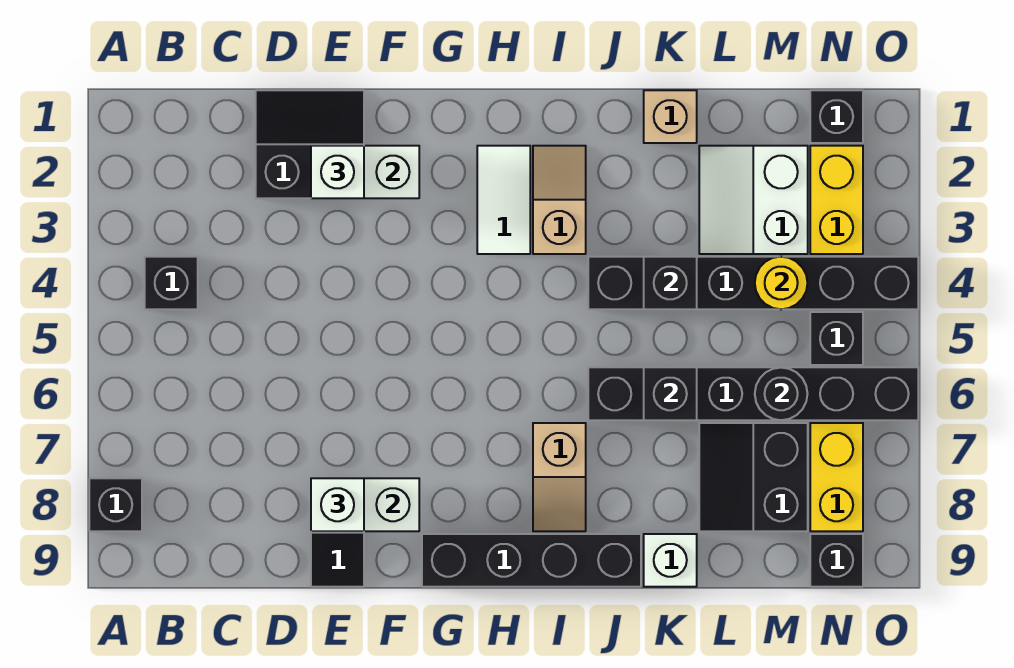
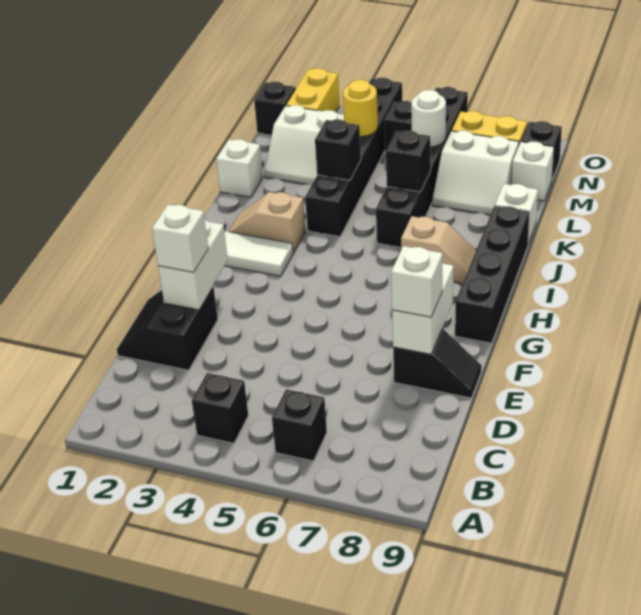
black 1x1 brick [89,478,142,531] -> black 1x1 brick moved to [272,389,327,461]
tan 1x1 brick [644,90,697,143] -> white 1x1 brick [216,139,263,197]
black 2x2 slope [699,423,808,531] -> white 2x2 slope [433,131,519,215]
black 1x1 round brick [755,368,807,420] -> white 1x1 round brick [411,90,446,147]
none -> white 1x1 brick [512,142,554,201]
yellow 1x2 brick [810,146,863,254] -> yellow 1x2 brick turned to [286,68,340,112]

